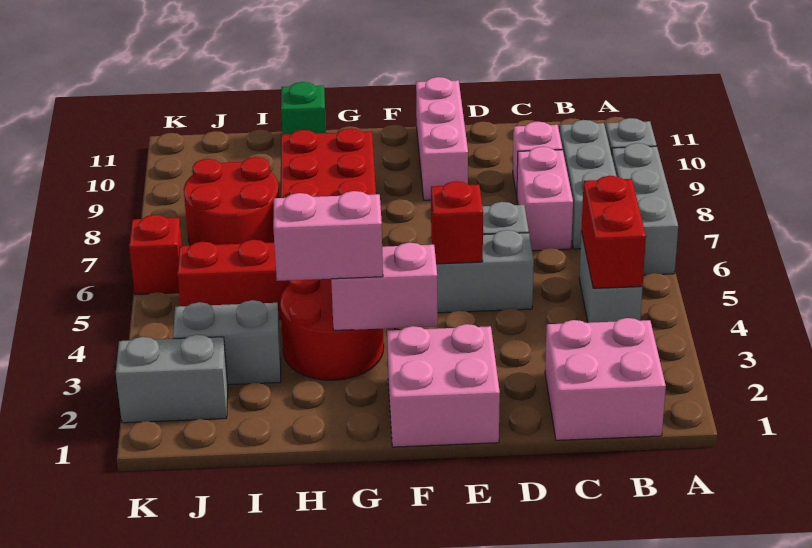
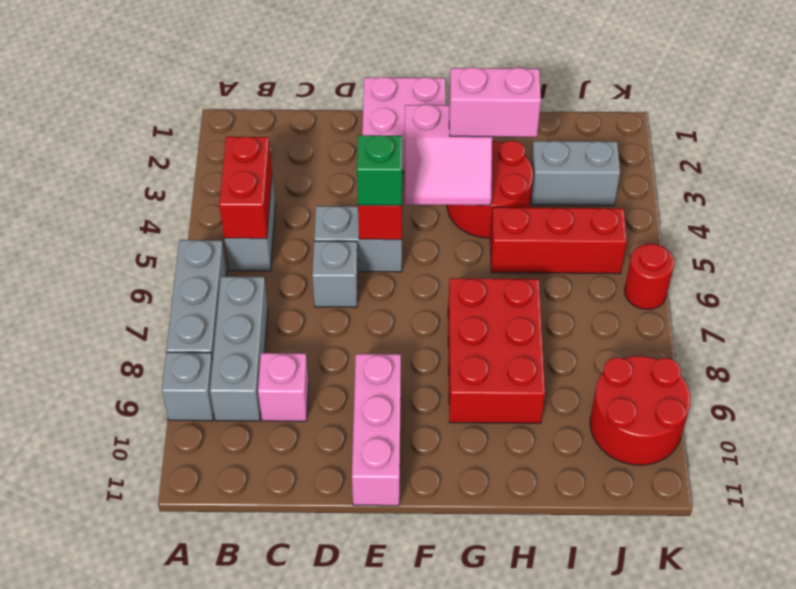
pink 2x2 brick [545,318,666,440] -> none
pink 1x2 brick [517,147,573,251] -> none
green 1x1 brick [281,82,326,135] -> green 1x1 brick moved to [357,135,402,206]
red 2x2 round brick [184,157,279,246] -> red 2x2 round brick moved to [590,356,690,465]
grey 1x2 brick [116,335,228,423] -> none
red 1x1 brick [129,215,182,295] -> red 1x1 round brick [625,244,674,309]

